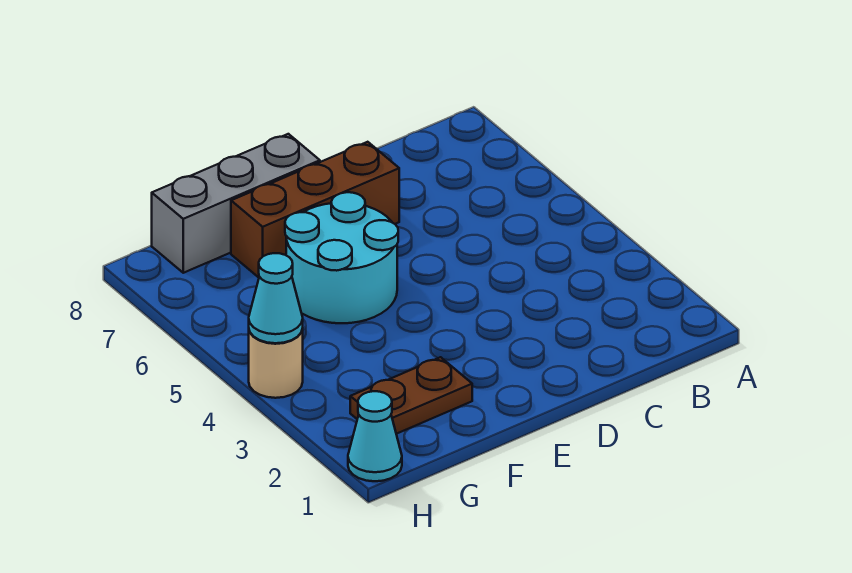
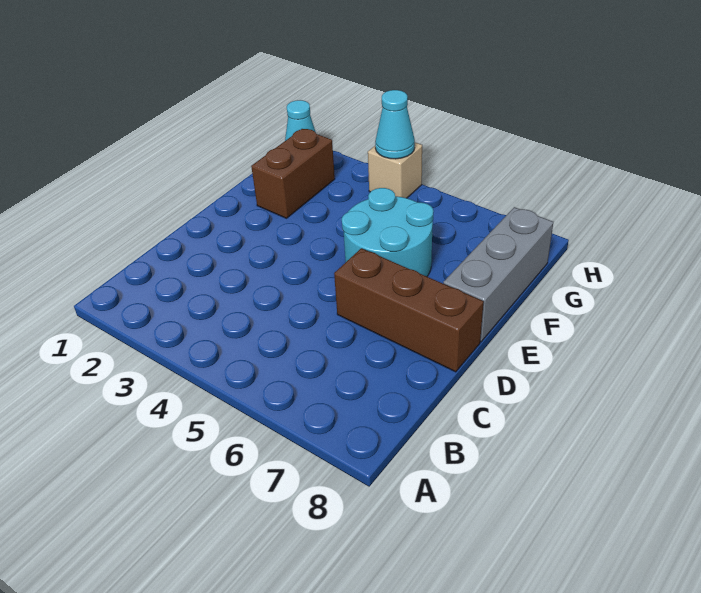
brown 1x3 brick [231,142,399,277] -> brown 1x3 brick turned to [334,248,483,372]
brown 1x2 plate [350,357,472,434] -> brown 1x2 brick [251,129,335,218]
tan 1x1 round brick [249,329,303,398] -> tan 1x1 brick [368,142,422,198]

